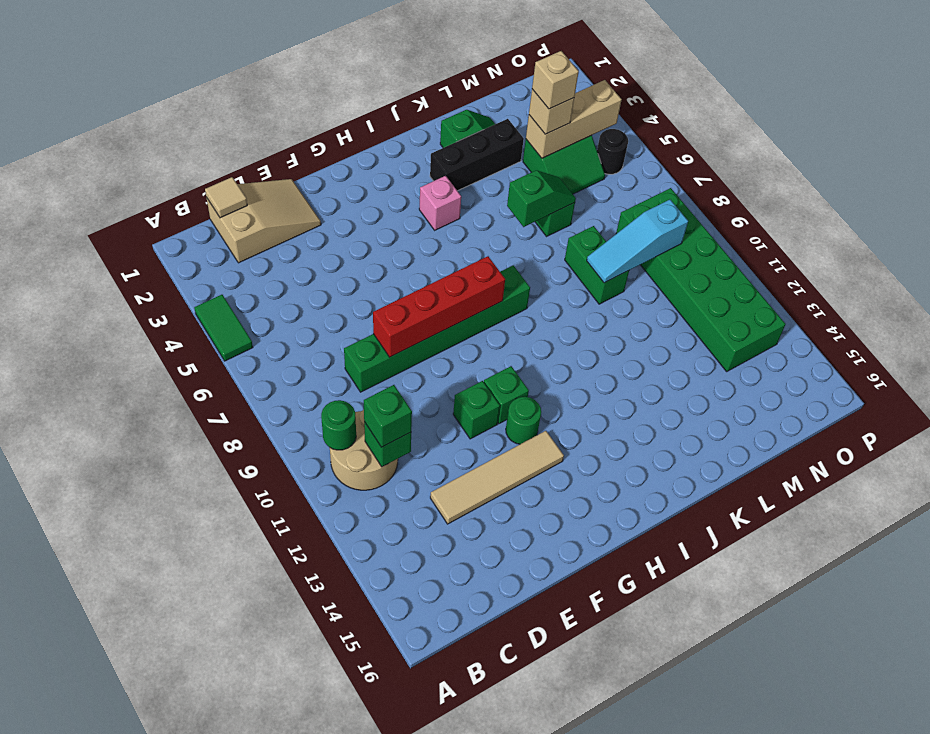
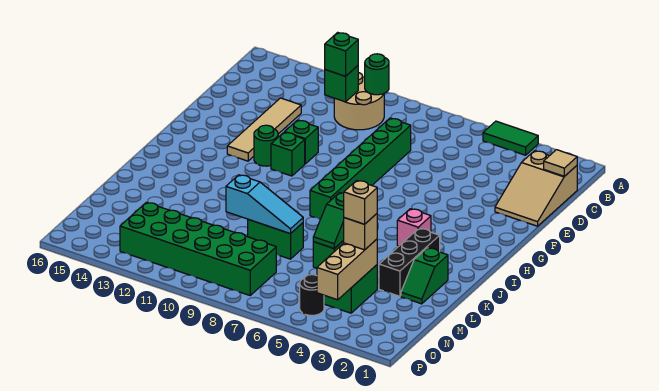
red 1x4 brick [373,256,505,357] -> none
cyan 1x3 slope [587,200,688,283] -> cyan 1x3 slope turned to [226,175,303,234]

